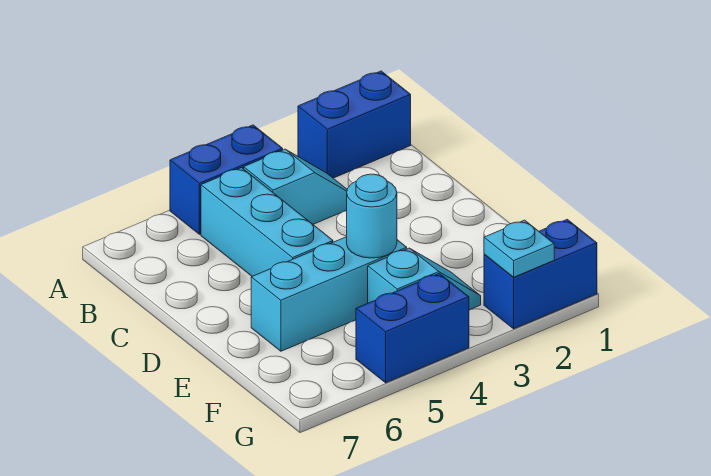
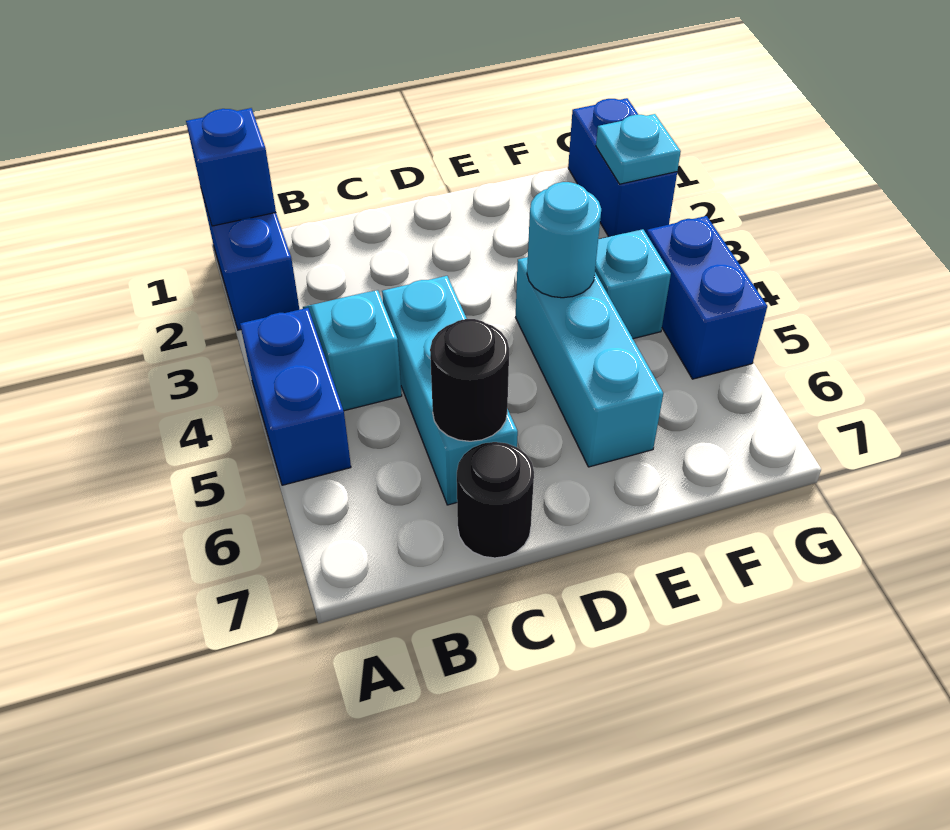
none -> blue 1x1 brick [186,108,276,226]
cyan 1x3 brick [201,168,333,276] -> cyan 1x3 brick turned to [382,276,518,505]
none -> black 1x1 round brick [430,319,509,441]
none -> black 1x1 round brick [457,442,534,558]

